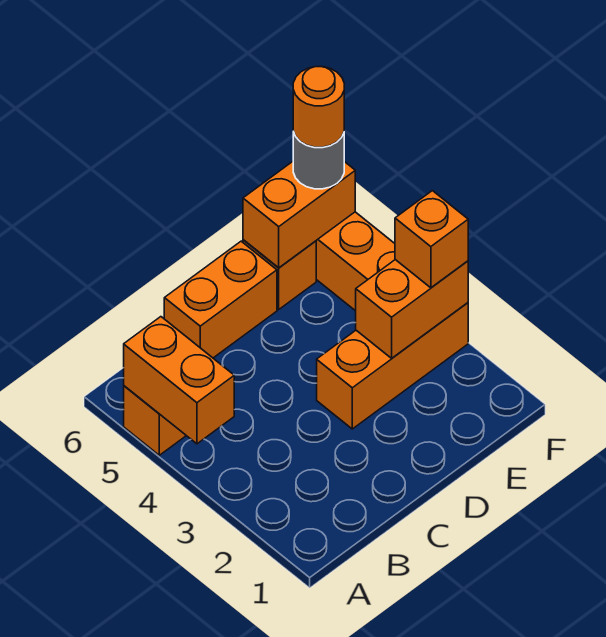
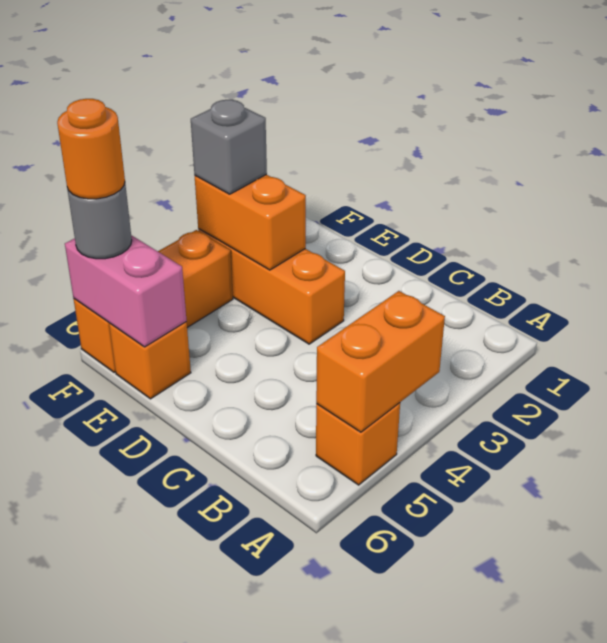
orange 1x2 brick [164,241,277,358] -> none
orange 1x2 brick [243,162,355,268] -> pink 1x2 brick [65,235,187,347]
orange 1x1 brick [395,191,468,288] -> grey 1x1 brick [191,100,267,194]

